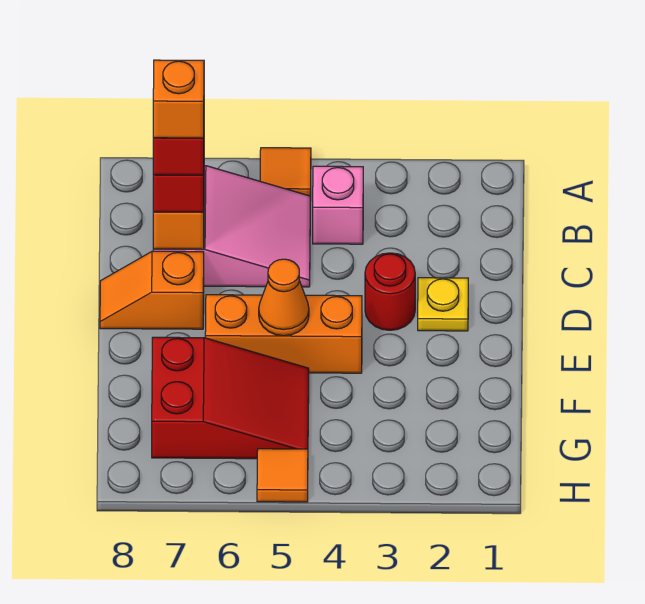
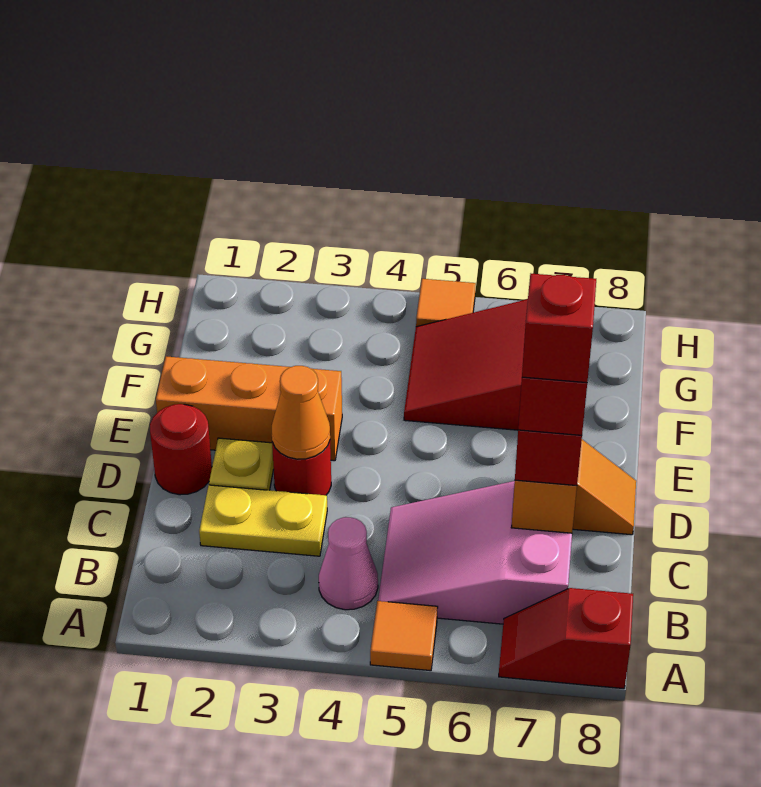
none -> red 1x2 slope [499,588,633,689]
pink 1x1 brick [313,166,363,244] -> pink 1x1 cone [319,517,378,610]
none -> yellow 1x2 plate [199,485,327,556]
orange 1x1 brick [153,60,204,138] -> red 1x1 brick [522,274,596,383]
none -> red 1x1 round brick [150,404,212,495]
orange 1x3 brick [205,295,362,373] -> orange 1x3 brick moved to [156,356,342,461]
orange 1x1 cone [259,259,309,336] -> orange 1x1 cone moved to [272,366,330,459]

